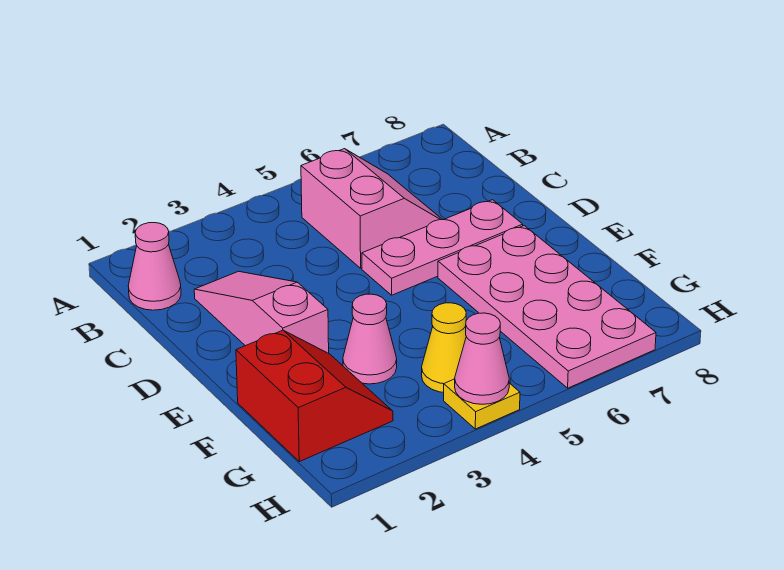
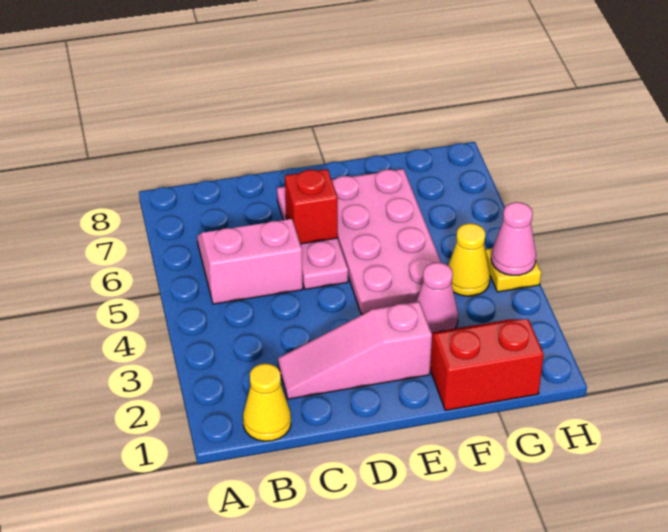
pink 1x1 cone [128,223,181,310] -> yellow 1x1 cone [243,364,291,441]
none -> red 1x1 brick [285,169,338,244]
pink 2x4 plate [438,226,656,388] -> pink 2x4 plate turned to [332,169,441,314]

